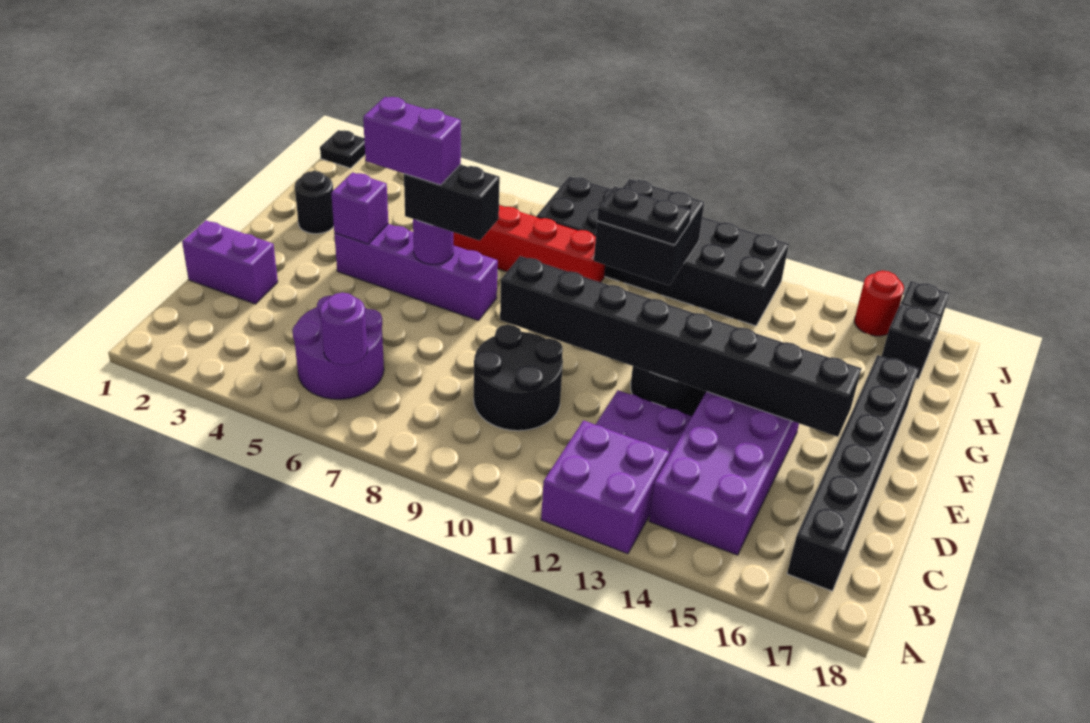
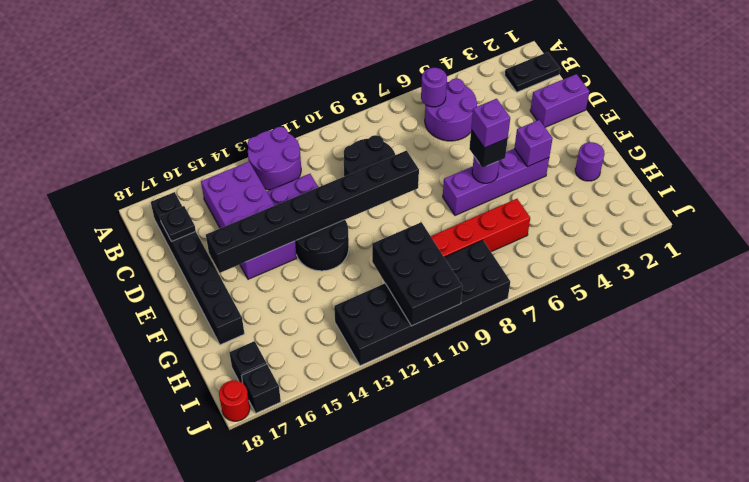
purple 2x2 brick [541,421,669,554] -> purple 2x2 round brick [248,127,301,190]
purple 1x2 brick [363,97,461,185] -> purple 1x1 brick [471,99,510,148]
black 1x2 brick [404,164,500,241] -> black 1x1 brick [469,130,508,168]
black 1x1 round brick [295,171,334,234] -> purple 1x1 round brick [575,142,604,181]
black 2x2 brick [594,179,704,285] -> black 2x3 brick [372,222,463,326]
black 1x2 plate [597,186,691,245] -> black 1x2 plate moved to [505,52,560,92]
black 1x1 plate [320,130,365,168] -> black 1x1 plate moved to [160,206,196,242]
red 1x1 round brick [854,271,904,336] -> red 1x1 round brick moved to [219,380,250,421]

